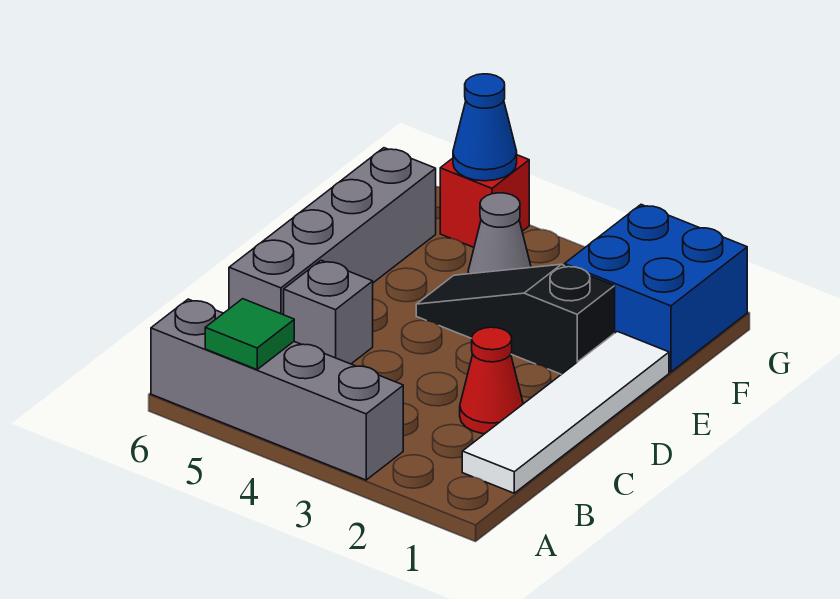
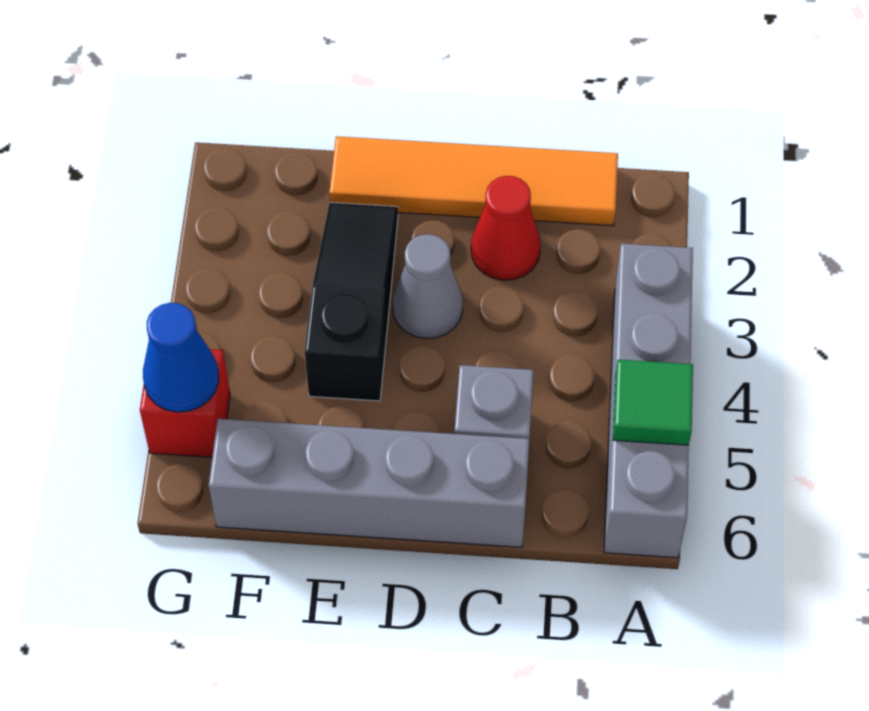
white 1x4 tile [462,331,669,493] -> orange 1x4 tile [329,136,618,226]
black 1x3 slope [416,264,615,374] -> black 1x3 slope turned to [305,203,398,401]
blue 2x2 brick [565,205,747,372] -> none
grey 1x1 cone [468,193,531,274] -> grey 1x1 cone moved to [393,234,463,339]

